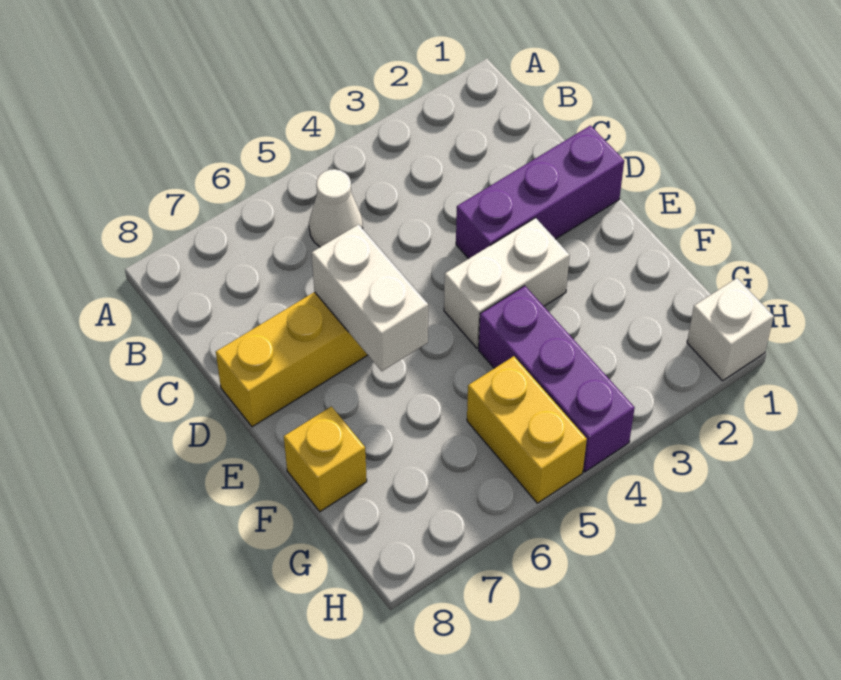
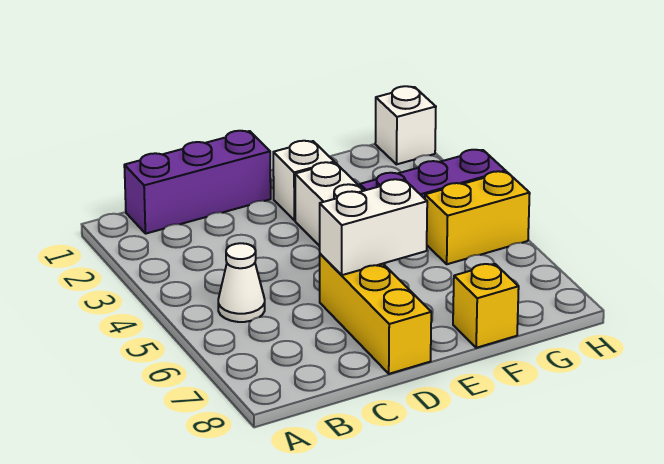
purple 1x3 brick [456,125,624,259] -> purple 1x3 brick turned to [124,131,271,234]
none -> white 1x1 brick [273,141,334,221]

